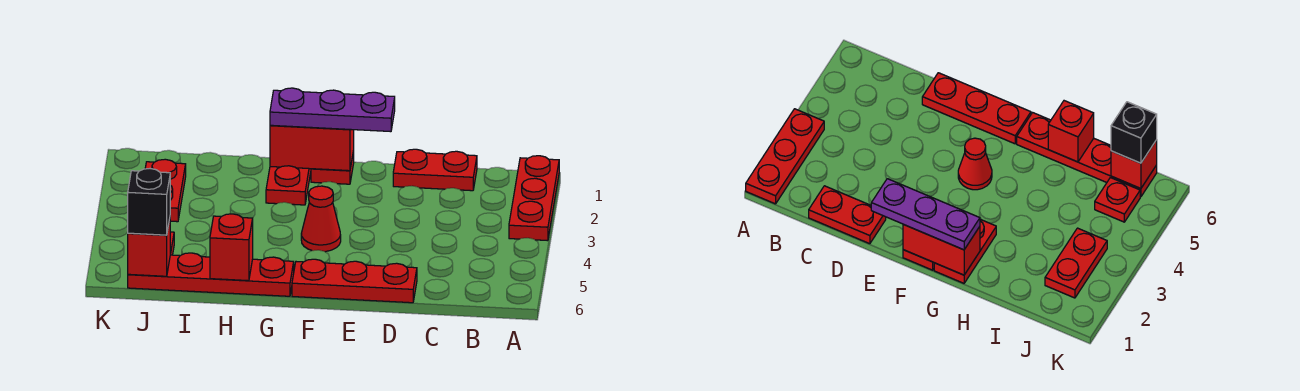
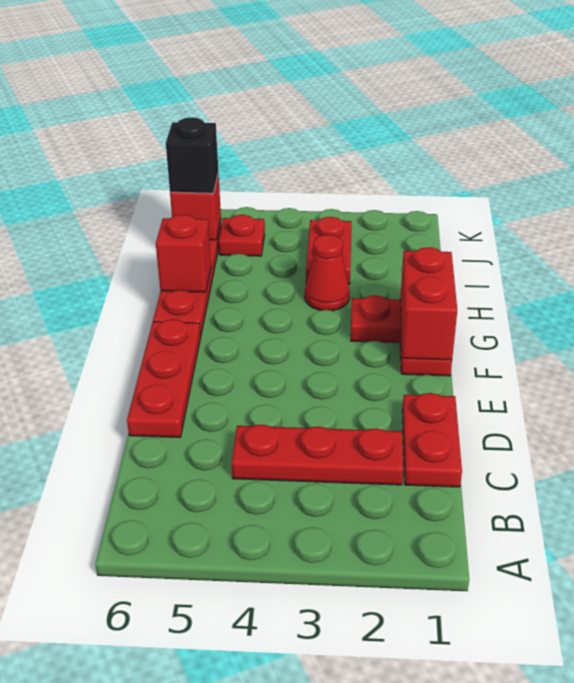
red 1x3 plate [509,156,559,241] -> red 1x3 plate moved to [232,424,403,485]
purple 1x3 plate [270,88,395,132] -> none
red 1x1 cone [301,186,341,252] -> red 1x1 cone moved to [305,235,350,311]
red 1x2 plate [145,159,186,222] -> red 1x2 plate turned to [306,217,352,284]

